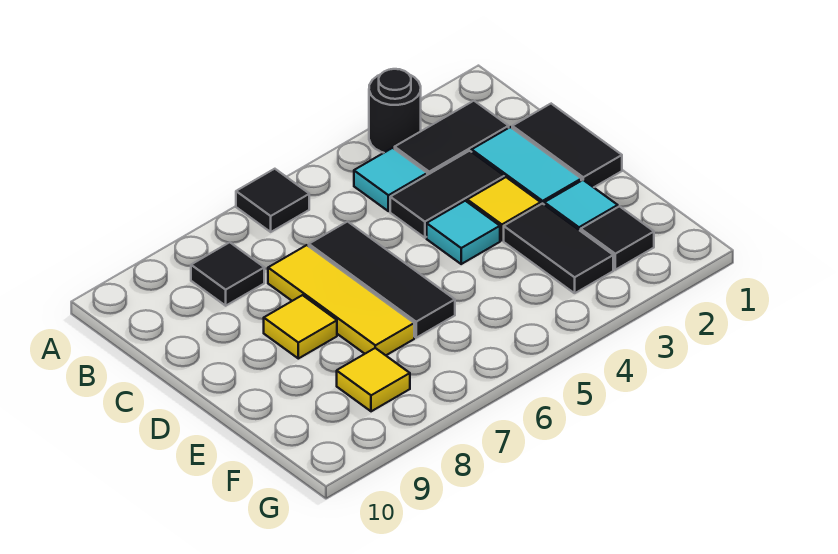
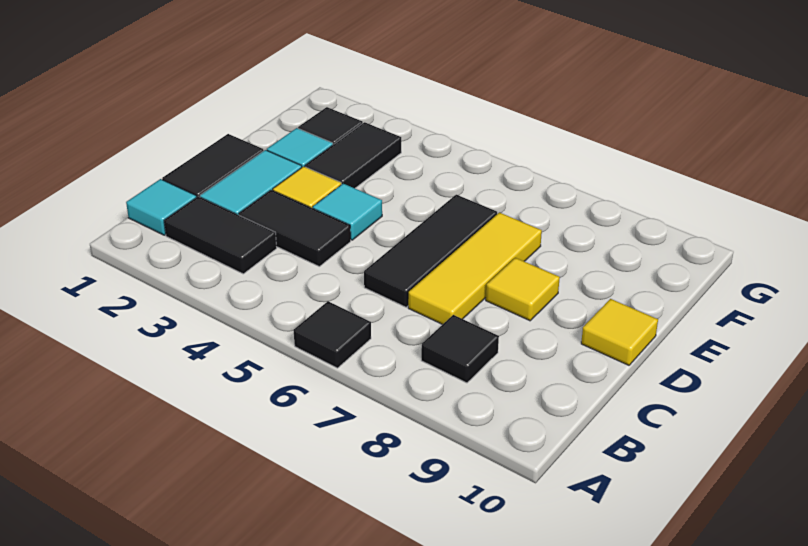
black 1x1 round brick [369,69,421,153] -> none
cyan 1x1 tile [354,148,427,211] -> cyan 1x1 tile moved to [126,179,197,235]
yellow 1x1 tile [337,348,410,411] -> yellow 1x1 tile moved to [581,299,658,365]

